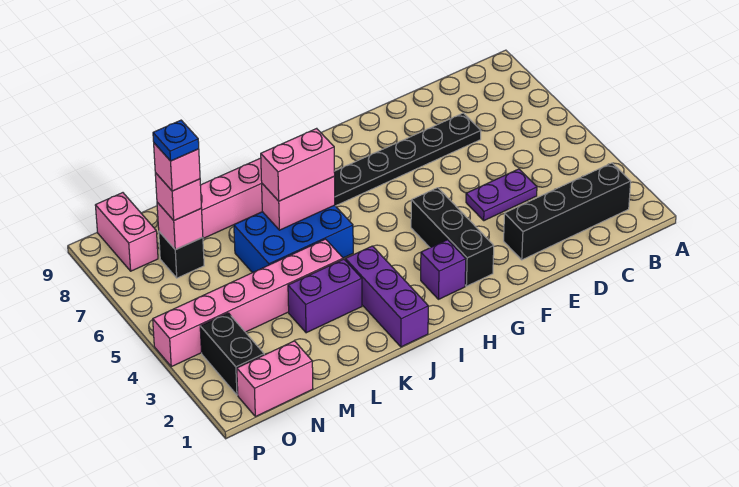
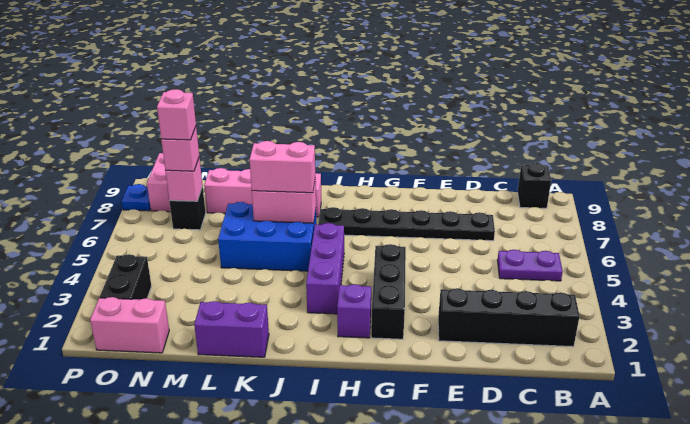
none -> black 1x1 brick [518,163,551,208]
purple 1x2 plate [466,169,537,221] -> purple 1x2 plate moved to [498,250,563,281]
purple 1x3 brick [345,246,428,347] -> purple 1x3 brick moved to [306,223,344,314]
purple 1x2 brick [288,259,362,333] -> purple 1x2 brick moved to [194,301,269,357]
pink 1x6 brick [153,239,343,367] -> none
blue 1x1 plate [153,120,199,161] -> blue 1x1 plate moved to [122,184,151,211]

